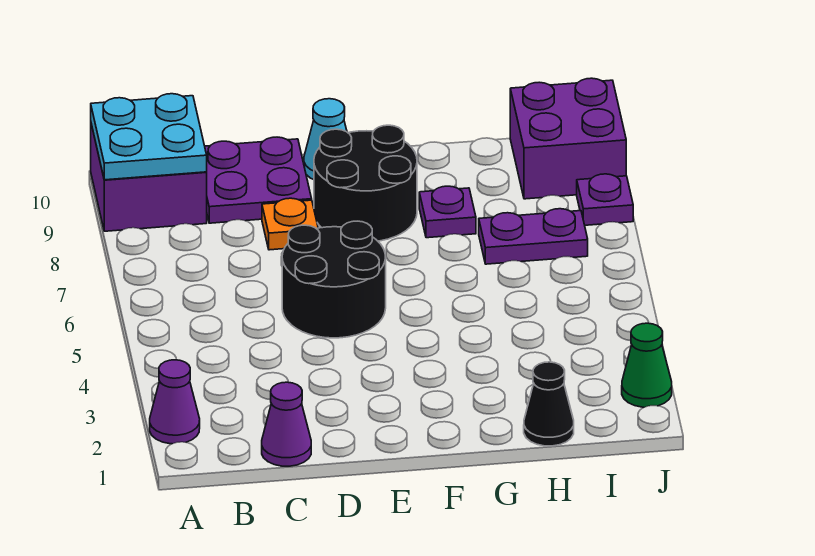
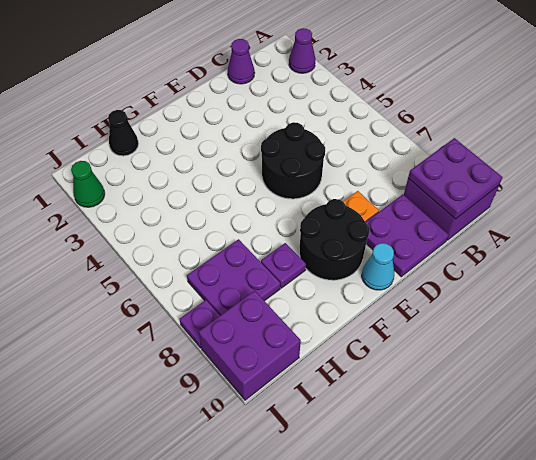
cyan 2x2 plate [91,94,207,180] -> purple 2x2 plate [408,138,502,219]
purple 1x2 plate [479,209,588,264] -> purple 2x2 plate [187,239,280,316]

